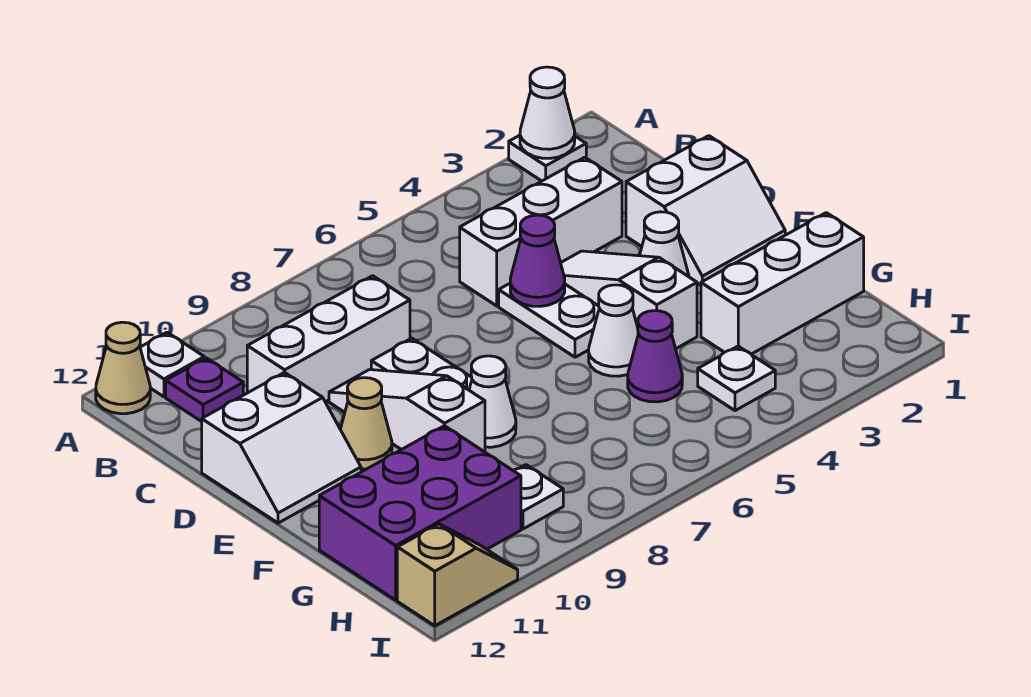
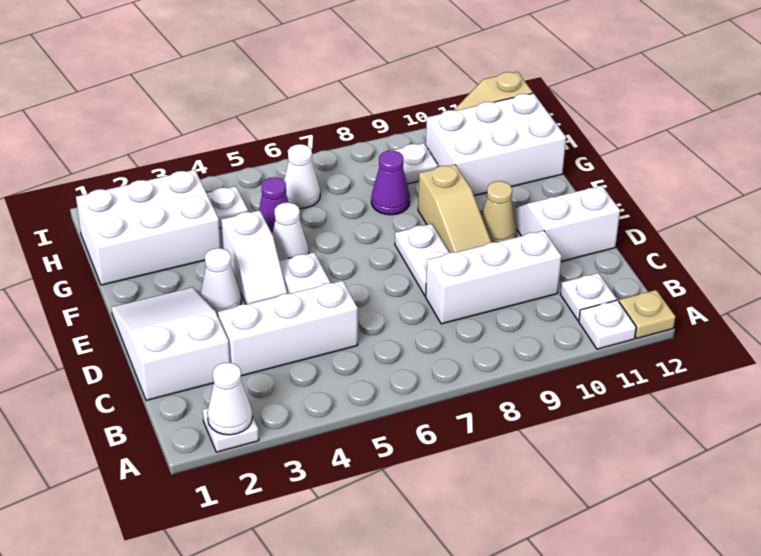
tan 1x1 cone [96,322,150,414] -> tan 1x1 plate [619,290,676,338]
purple 1x1 plate [166,358,243,422] -> white 1x1 plate [560,273,617,321]
white 2x2 slope [626,136,785,285] -> white 2x3 slope [111,287,230,401]
white 1x3 slope [561,251,697,349] -> white 1x2 slope [221,210,287,304]
purple 1x1 cone [510,215,565,306] -> purple 1x1 cone moved to [371,151,410,215]
white 1x3 slope [329,370,485,452] -> tan 1x3 slope [418,165,492,253]
white 1x1 cone [469,356,516,447] -> white 1x1 cone moved to [284,144,320,208]
white 1x3 brick [701,213,864,354] -> white 2x3 brick [76,170,221,285]
purple 2x3 brick [319,426,521,600] -> white 2x3 brick [426,93,566,195]

